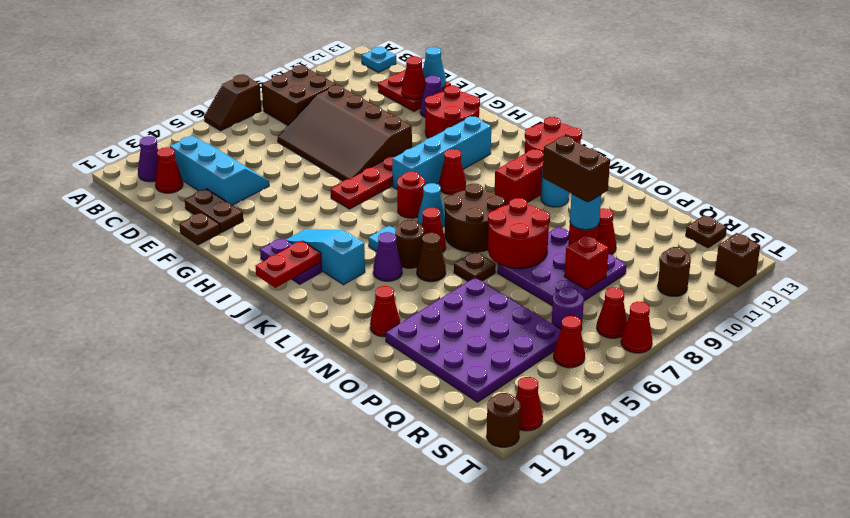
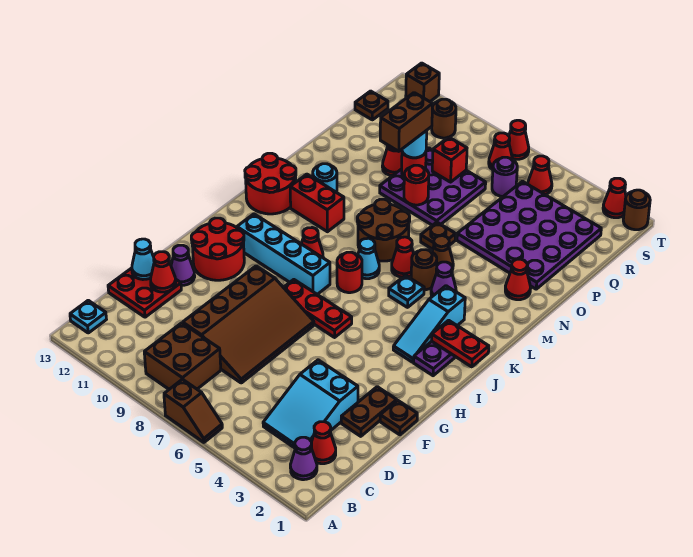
cyan 2x3 slope [170,136,269,205] -> cyan 2x3 slope turned to [263,360,358,448]
red 2x2 round brick [488,198,550,268] -> red 1x1 round brick [404,165,429,205]

